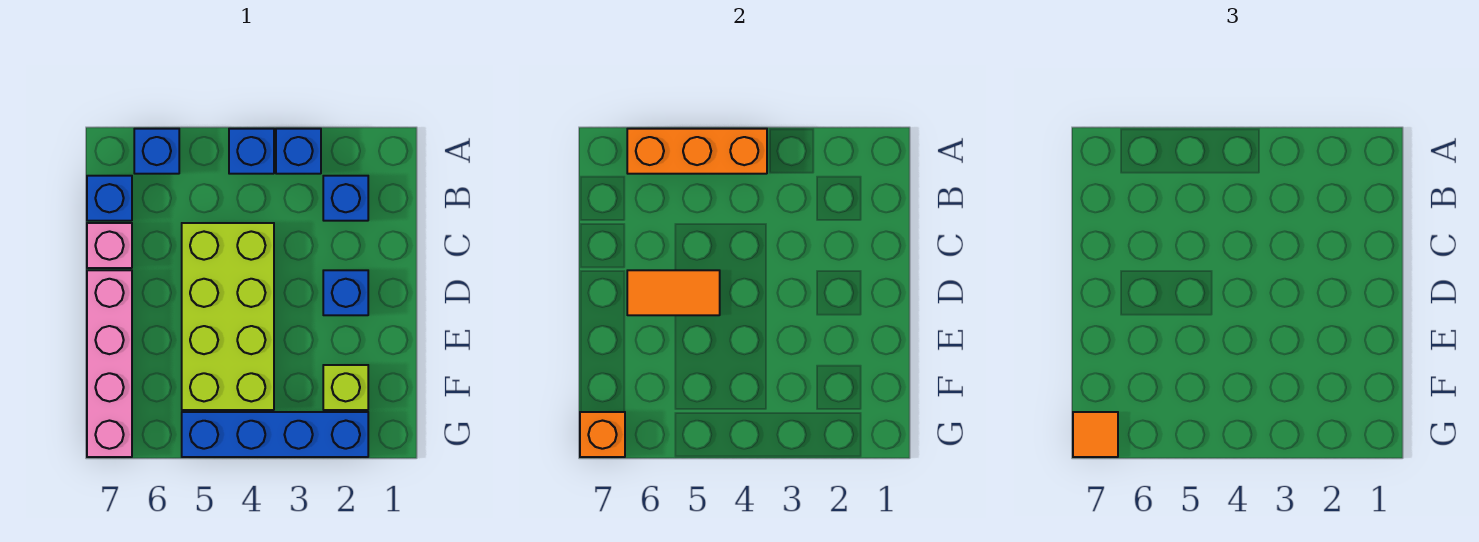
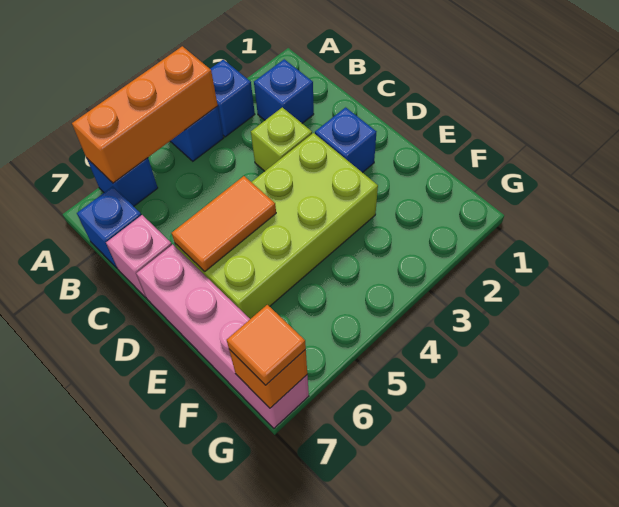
lime 2x4 brick [182,223,274,410] -> lime 2x4 brick turned to [175,133,378,319]
lime 1x1 brick [323,365,368,410] -> lime 1x1 brick moved to [251,107,312,171]
blue 1x4 brick [182,412,368,457] -> none

